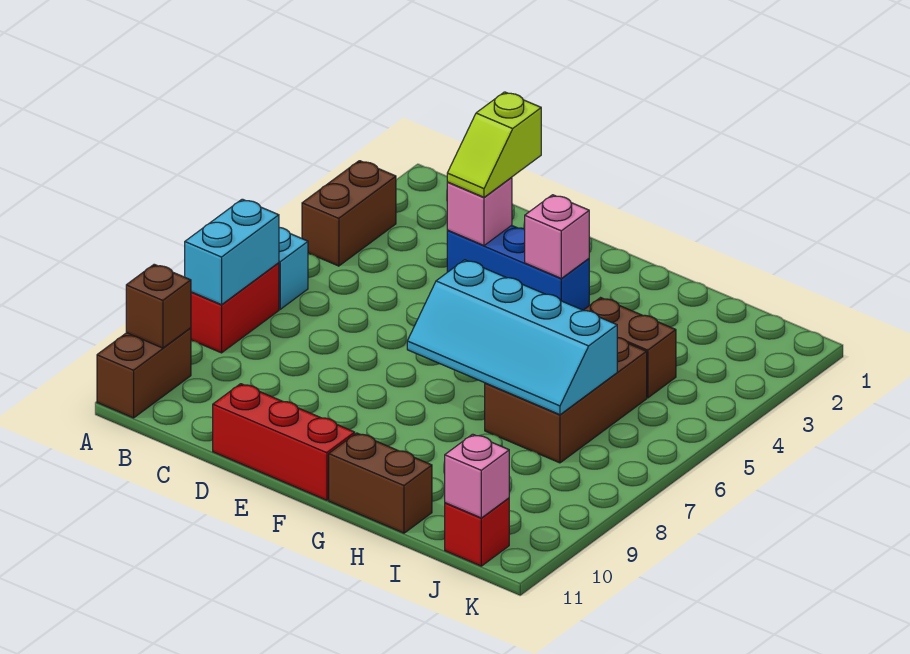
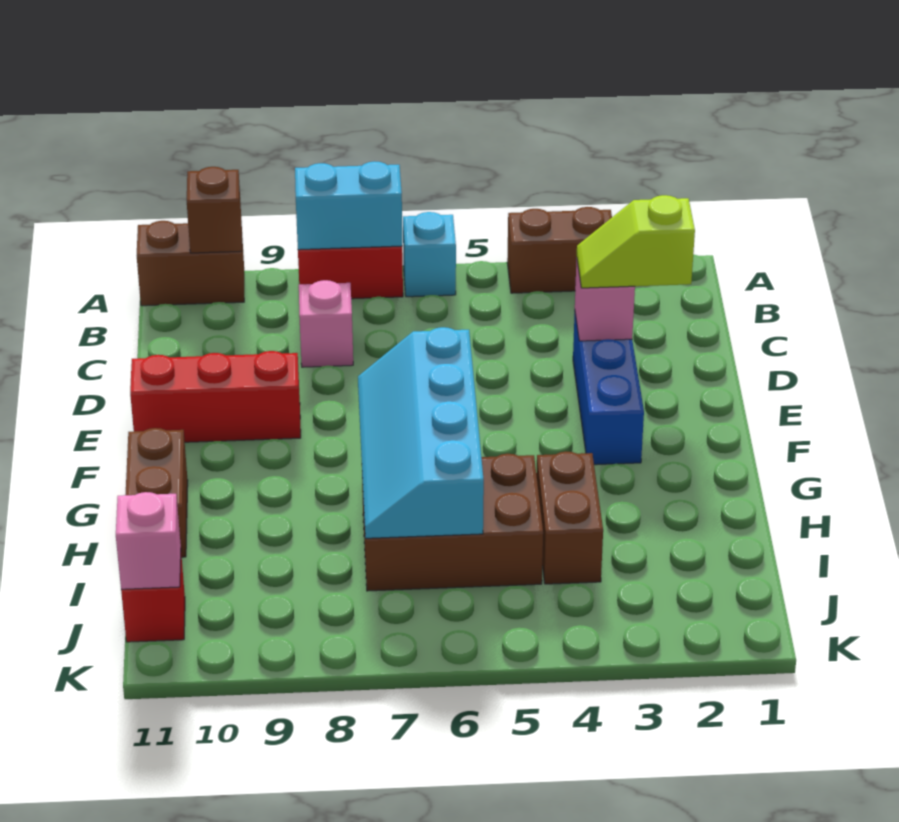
red 1x3 brick [213,384,355,500] -> red 1x3 brick turned to [130,351,301,442]
pink 1x1 brick [525,195,589,278] -> pink 1x1 brick moved to [299,280,353,367]

